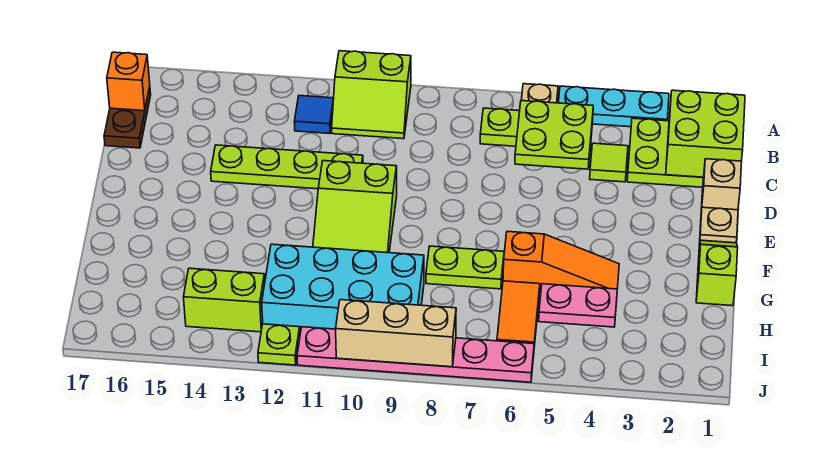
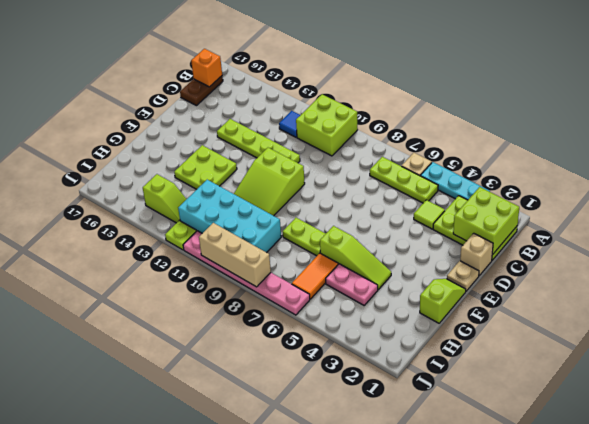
lime 2x2 slope [332,51,411,139] -> lime 2x2 brick [296,94,358,156]
lime 2x2 plate [515,101,593,169] -> lime 2x2 plate moved to [174,145,237,189]
orange 1x3 slope [503,232,619,292] -> lime 1x3 slope [320,226,391,290]
lime 1x2 brick [184,268,265,332] -> lime 1x2 slope [143,174,186,223]

